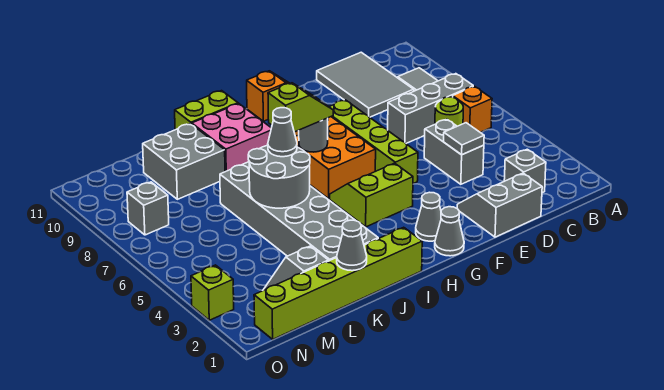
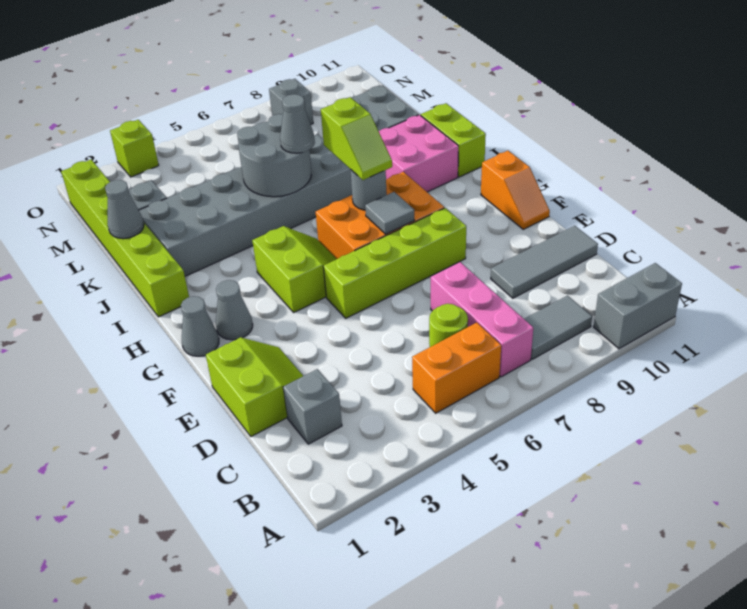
orange 1x1 brick [453,86,492,132] -> orange 1x2 brick [412,323,501,413]
grey 1x3 brick [388,74,473,143] -> pink 1x3 brick [431,262,533,377]
grey 2x3 tile [317,52,414,117] -> grey 1x3 tile [491,226,598,298]
grey 2x2 slope [457,173,542,237] -> lime 2x2 slope [206,337,303,437]
grey 1x2 brick [424,119,484,184] -> grey 1x2 brick moved to [594,263,682,349]
grey 1x1 tile [444,123,484,155] -> grey 1x1 tile moved to [365,192,414,234]

